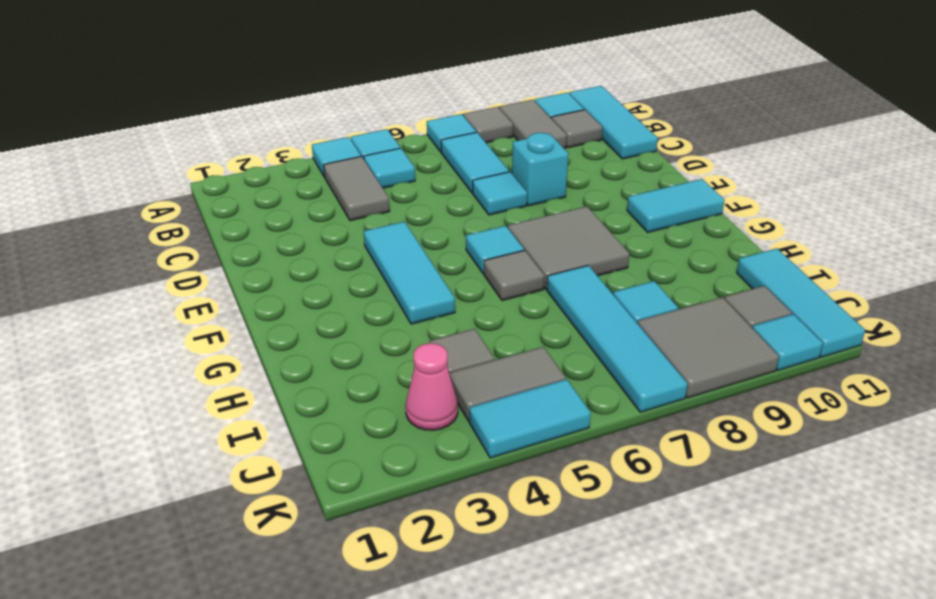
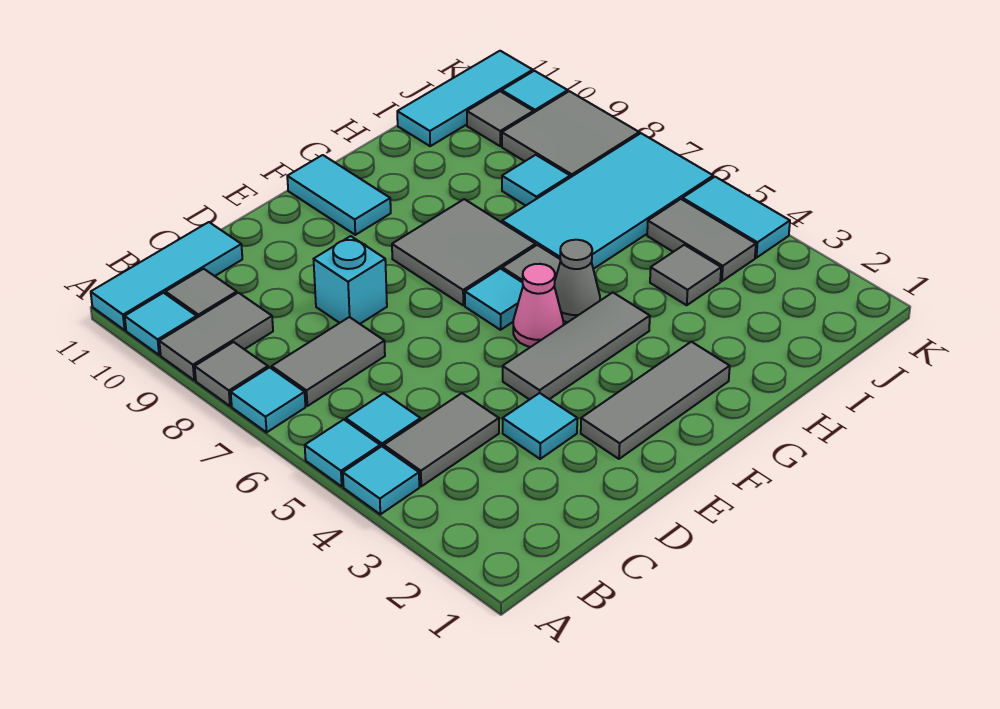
cyan 1x2 tile [441,132,509,193] -> grey 1x2 tile [272,317,385,406]
cyan 1x1 tile [473,172,527,215] -> cyan 1x1 tile moved to [503,393,577,459]
none -> grey 1x3 tile [581,342,730,459]
cyan 1x3 tile [364,222,455,324] -> grey 1x3 tile [503,293,650,400]
none -> grey 1x1 cone [554,240,600,322]
cyan 1x4 tile [547,265,688,412] -> cyan 2x4 tile [502,133,713,269]
pink 1x1 cone [406,343,458,430] -> pink 1x1 cone moved to [513,264,563,347]

